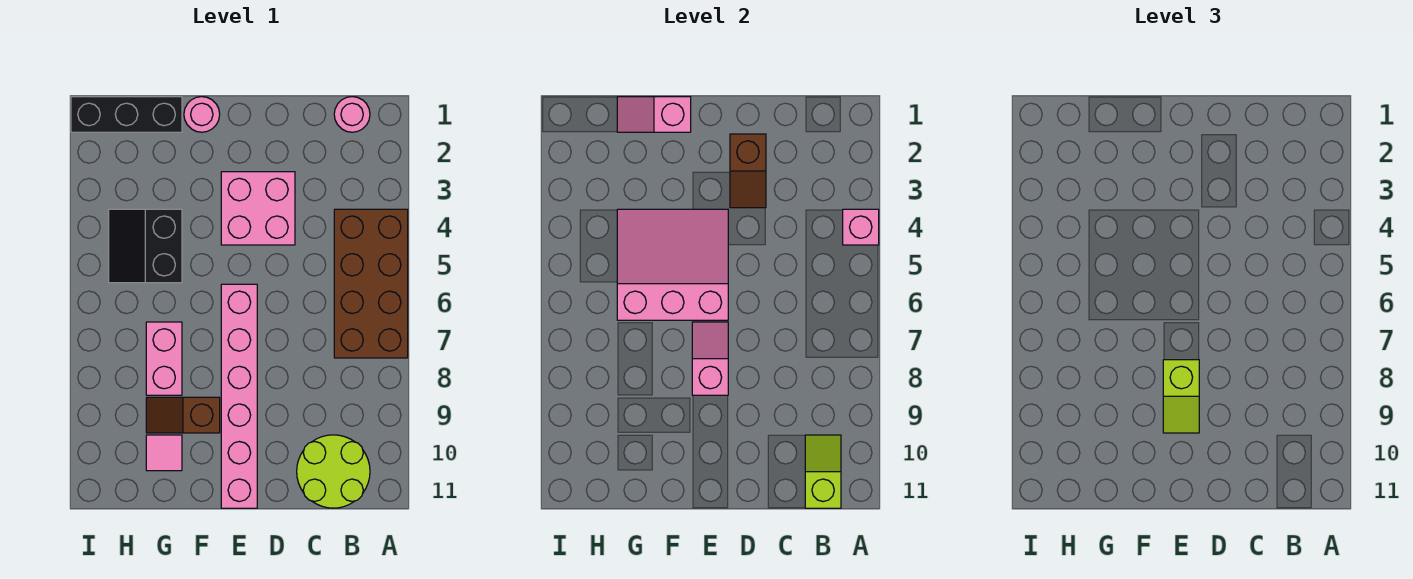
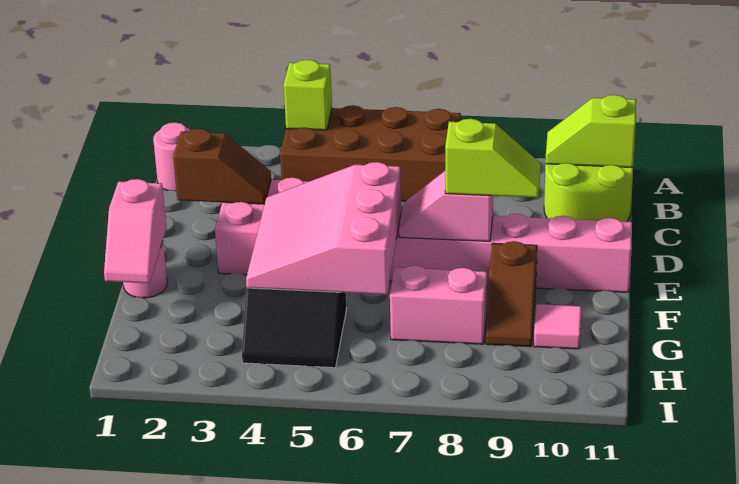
pink 1x1 brick [843,209,879,245] -> lime 1x1 brick [284,60,332,130]
black 1x3 brick [71,97,182,132] -> none

